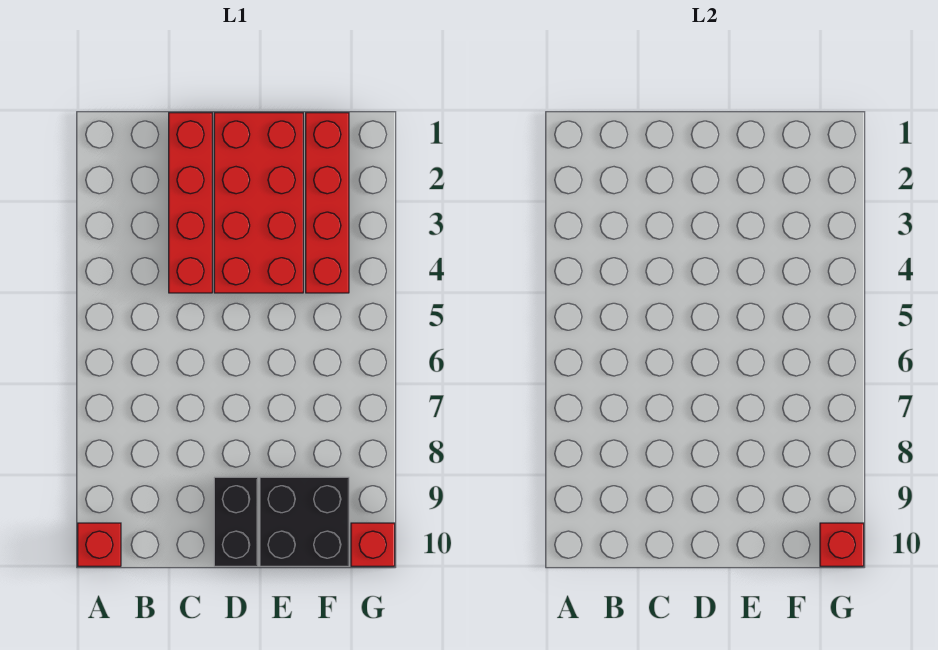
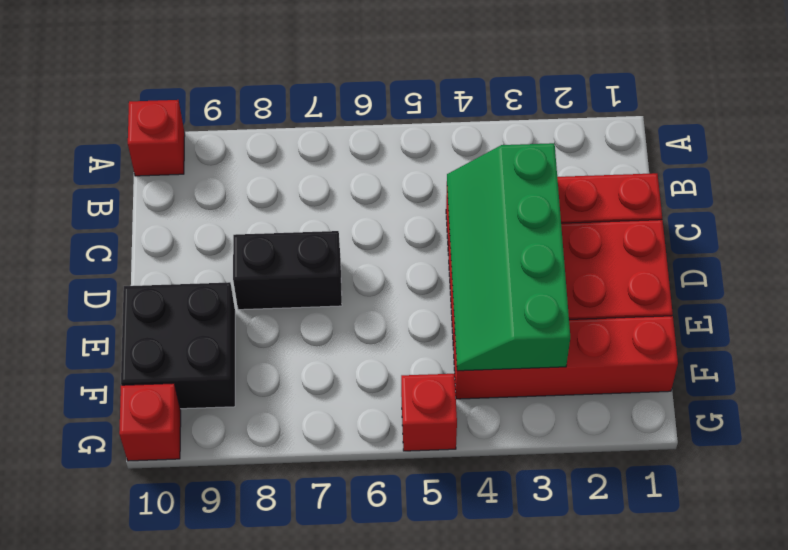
none -> green 2x4 slope [447,143,570,371]
black 1x2 brick [214,477,258,566] -> black 1x2 brick moved to [233,231,342,310]
red 1x1 brick [820,523,864,566] -> red 1x1 brick moved to [401,374,457,451]

